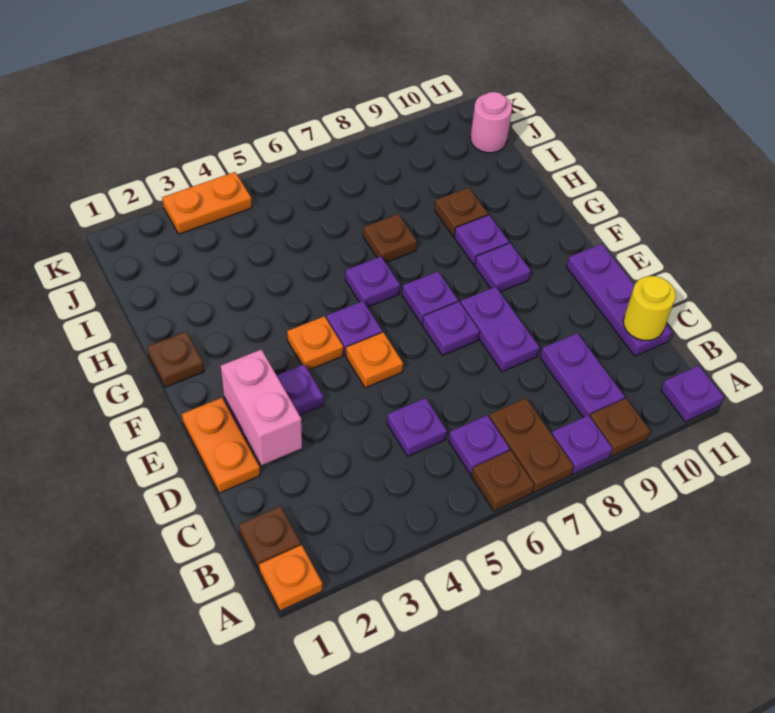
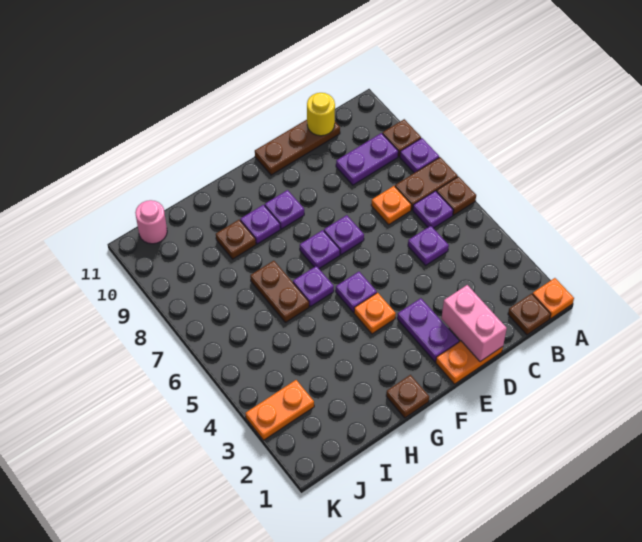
purple 1x1 plate [661,365,724,422] -> none
purple 1x3 plate [566,244,672,356] -> brown 1x3 plate [255,120,340,175]
pink 1x2 brick [221,349,302,465] -> pink 1x2 brick turned to [441,285,507,362]
purple 1x2 plate [461,287,539,372] -> none
orange 1x1 plate [346,332,403,388] -> orange 1x1 plate moved to [371,186,411,224]
brown 1x1 plate [363,214,417,263] -> brown 1x2 plate [250,261,309,322]
orange 1x2 plate [162,172,252,234] -> orange 1x2 plate turned to [245,380,314,440]

